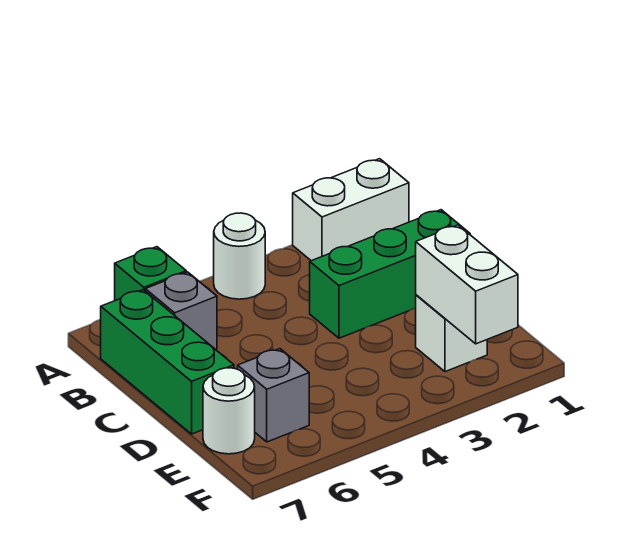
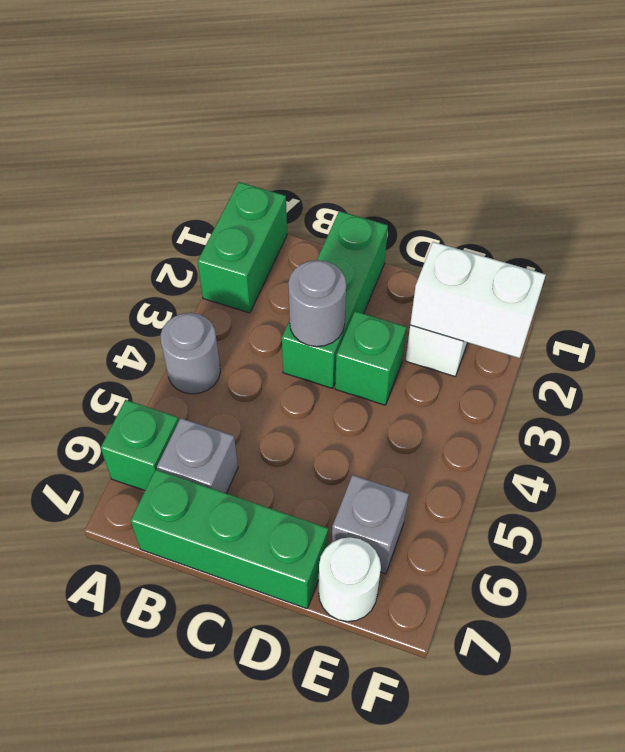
white 1x2 brick [293,159,409,261] -> green 1x2 brick [198,182,287,313]
white 1x1 round brick [214,213,265,299] -> grey 1x1 round brick [161,313,220,394]
none -> grey 1x1 round brick [288,260,346,347]
none -> green 1x1 brick [335,311,407,405]

